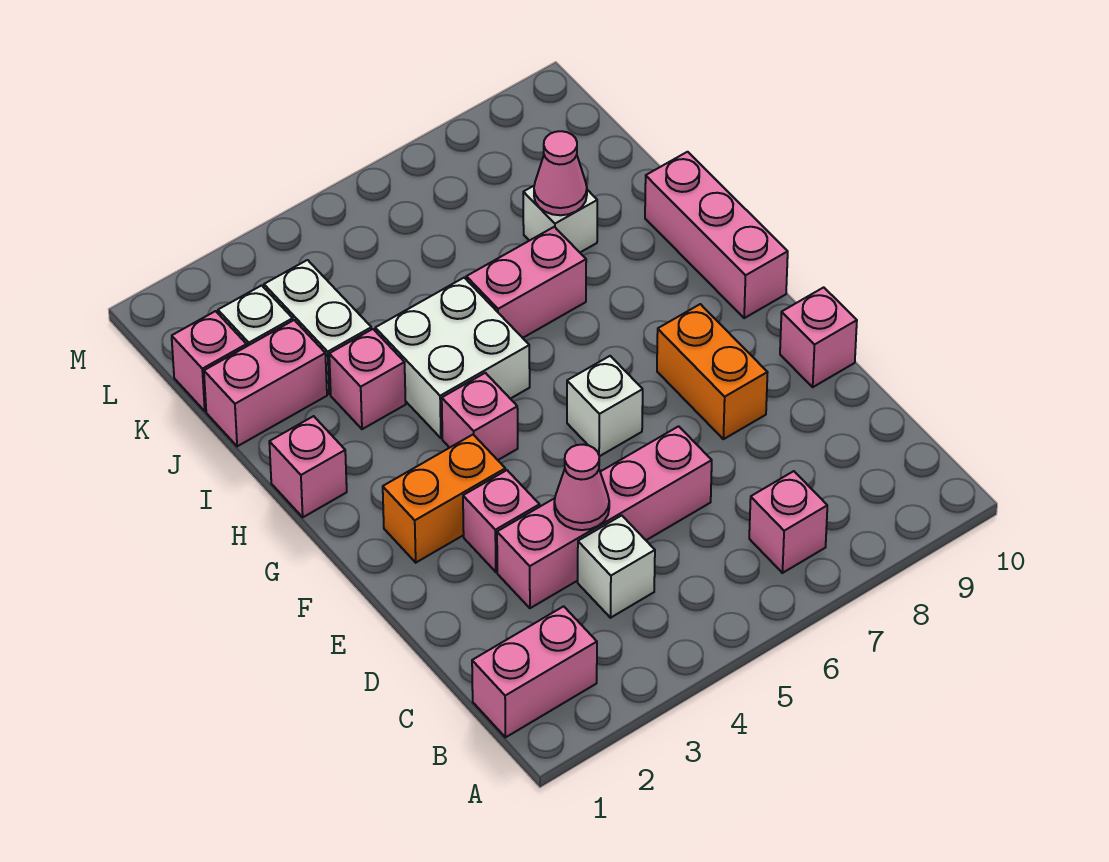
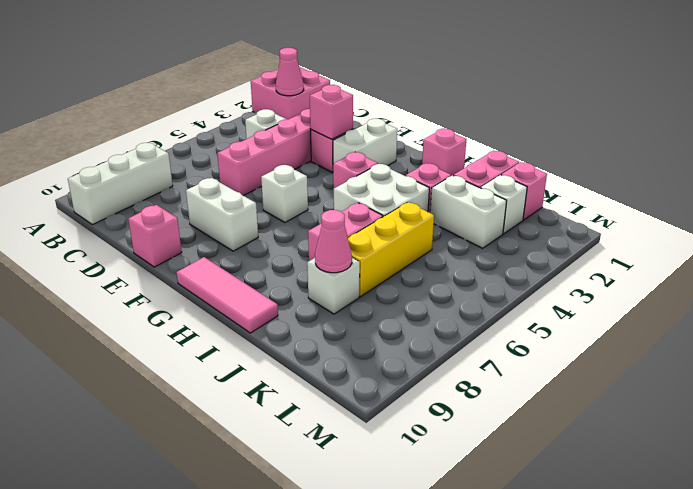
pink 1x2 brick [472,606,597,737] -> pink 2x2 brick [251,67,330,119]
pink 1x1 brick [749,471,827,573] -> pink 1x1 brick moved to [310,85,353,139]
none -> white 1x3 brick [68,143,173,225]
pink 1x1 cone [554,445,609,530] -> pink 1x1 cone moved to [276,48,304,96]
orange 1x2 brick [657,304,768,439] -> white 1x2 brick [186,178,258,251]
orange 1x2 brick [383,435,505,563] -> white 1x2 brick [333,119,397,165]
pink 1x3 brick [645,152,788,318] -> pink 1x3 tile [176,257,278,333]
none -> yellow 1x3 brick [348,202,434,297]

